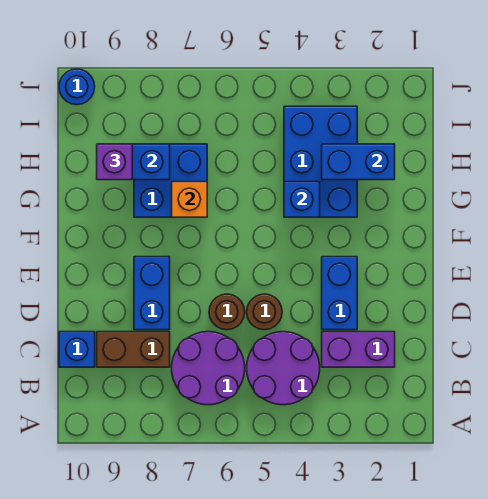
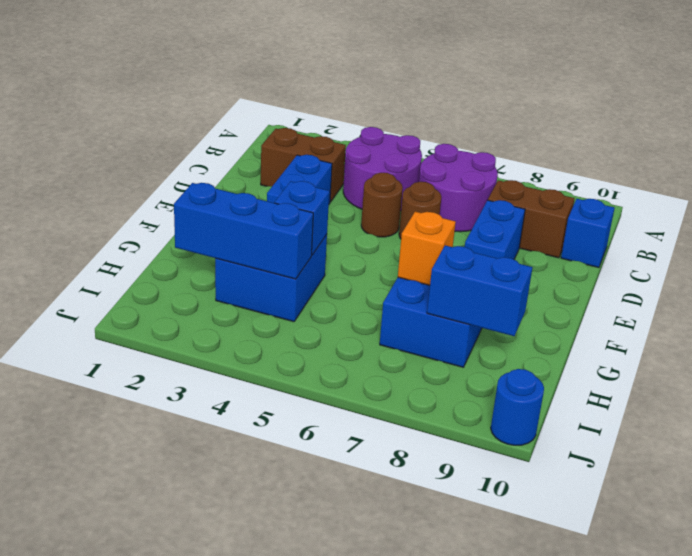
purple 1x2 brick [322,332,395,367] -> brown 1x2 brick [261,128,346,202]
blue 2x3 brick [284,106,357,217] -> blue 2x2 brick [215,235,327,322]
blue 1x2 brick [322,144,395,180] -> blue 1x3 brick [174,183,313,279]
purple 1x1 brick [97,144,132,180] -> none

